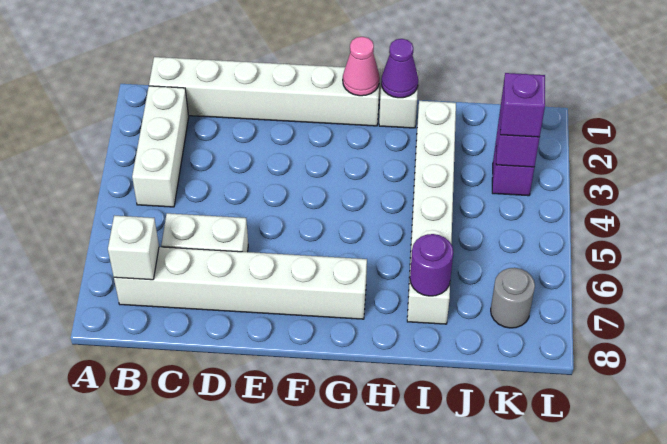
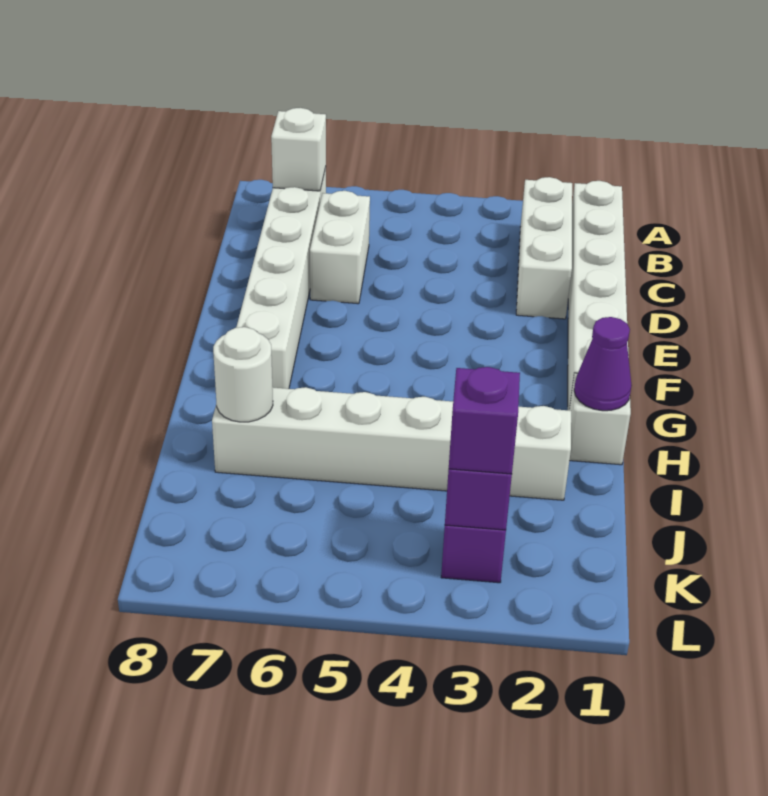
white 1x3 brick [132,86,189,207] -> white 1x3 brick turned to [516,177,572,319]
pink 1x1 cone [343,37,380,96] -> none
purple 1x1 round brick [410,234,453,296] -> white 1x1 round brick [213,327,273,422]
grey 1x1 round brick [491,268,535,328] -> none

